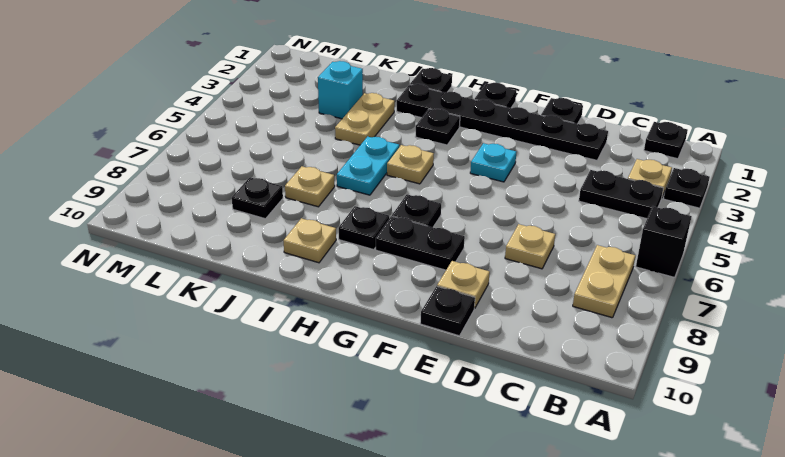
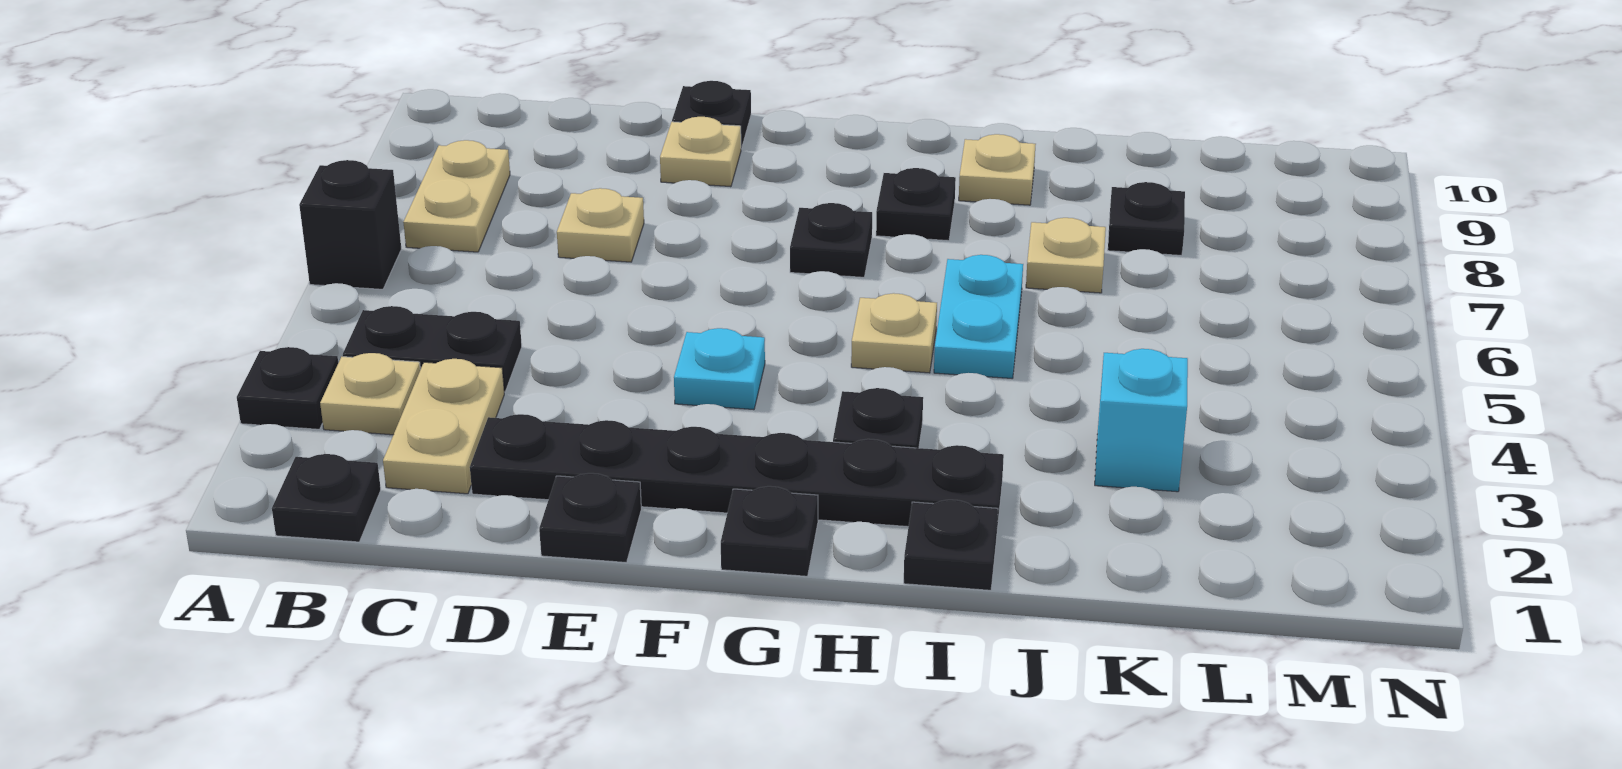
black 1x2 plate [376,216,465,270] -> none
tan 1x2 plate [335,93,395,145] -> tan 1x2 plate moved to [383,359,504,494]

